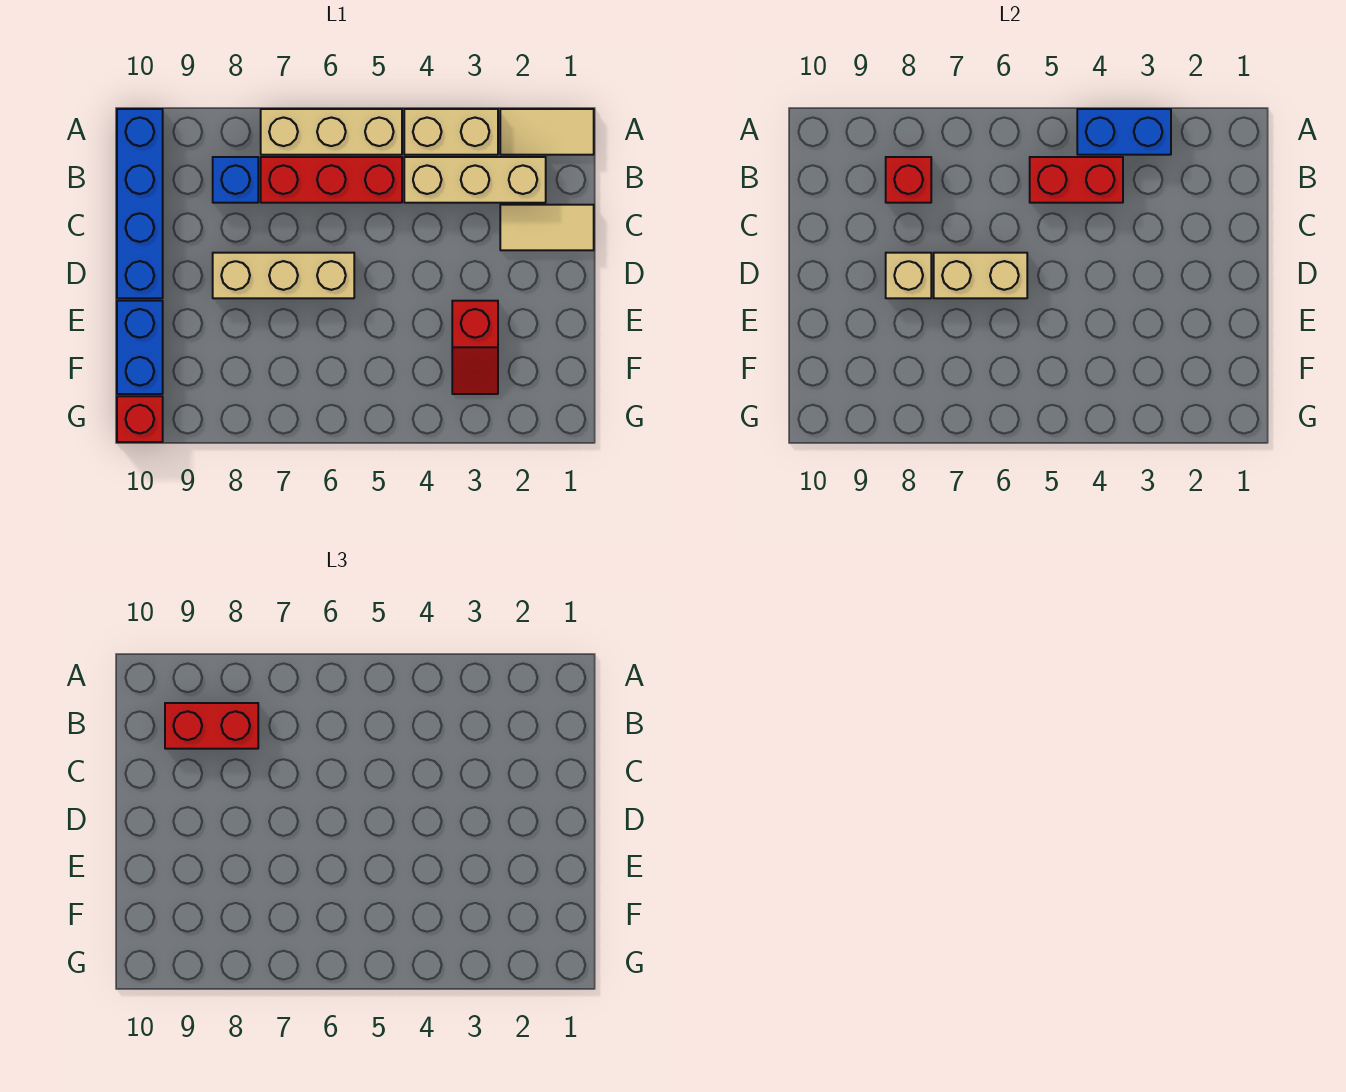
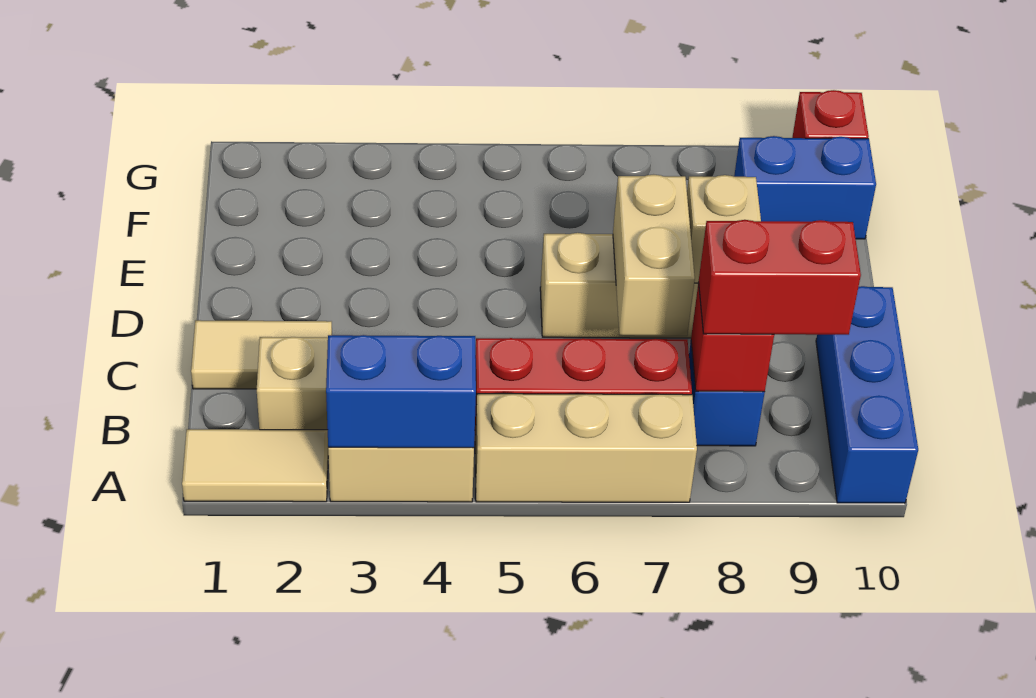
blue 1x4 brick [117,109,163,298] -> blue 1x3 brick [816,286,918,503]
red 1x2 brick [1030,157,1123,203] -> none
tan 1x2 brick [934,253,1027,298] -> tan 1x2 brick turned to [613,175,695,336]
red 1x2 slope [452,301,498,394] -> none
blue 1x2 brick [117,301,163,394] -> blue 1x2 brick turned to [734,136,876,239]

